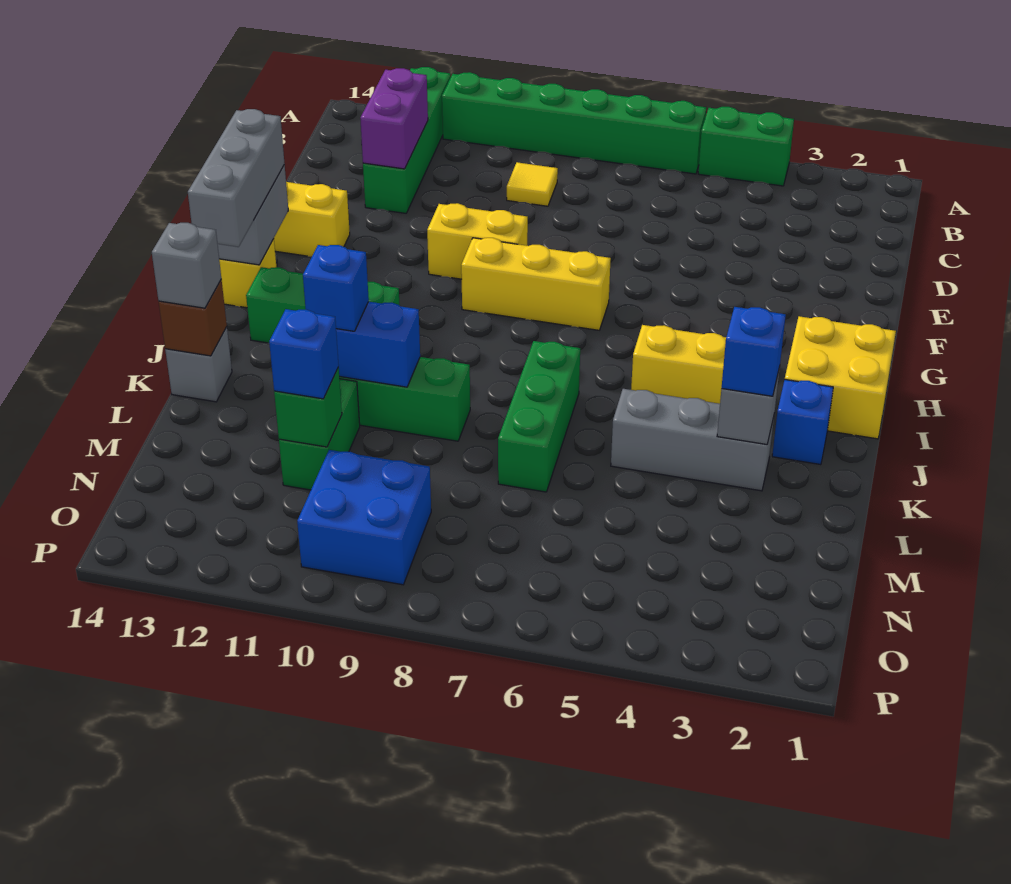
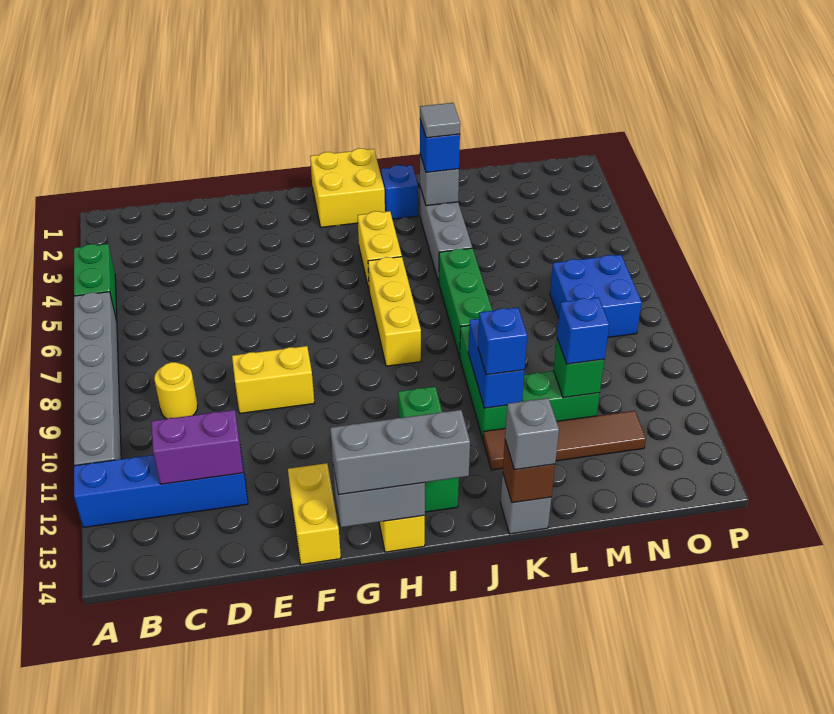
green 1x6 brick [442,72,706,174] -> grey 1x6 brick [74,292,121,465]
green 1x4 brick [363,67,451,213] -> blue 1x4 brick [74,454,248,528]
yellow 1x1 tile [507,162,558,206] -> yellow 1x1 round brick [154,362,198,419]
yellow 1x2 brick [427,203,528,279] -> yellow 1x2 brick turned to [232,346,314,413]
yellow 1x3 brick [461,238,611,330] -> yellow 1x3 brick moved to [368,257,421,366]
green 1x3 brick [498,341,580,492] -> green 1x3 brick turned to [439,248,492,356]
none -> grey 1x1 tile [420,103,460,138]
none -> brown 1x4 tile [483,411,646,470]
blue 2x2 brick [297,450,431,585] -> blue 2x2 brick moved to [550,255,642,337]

